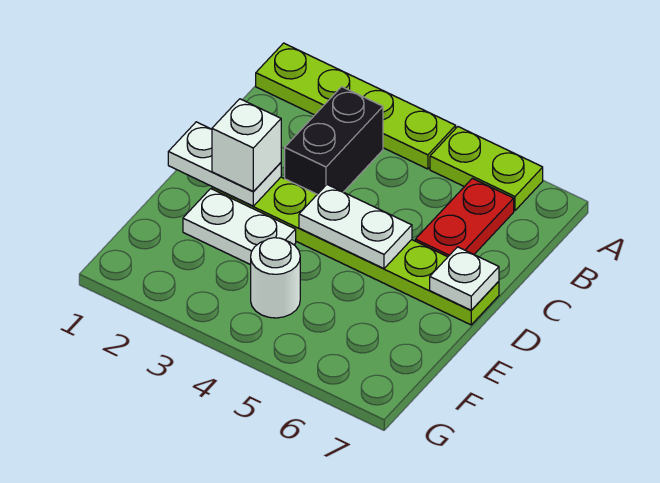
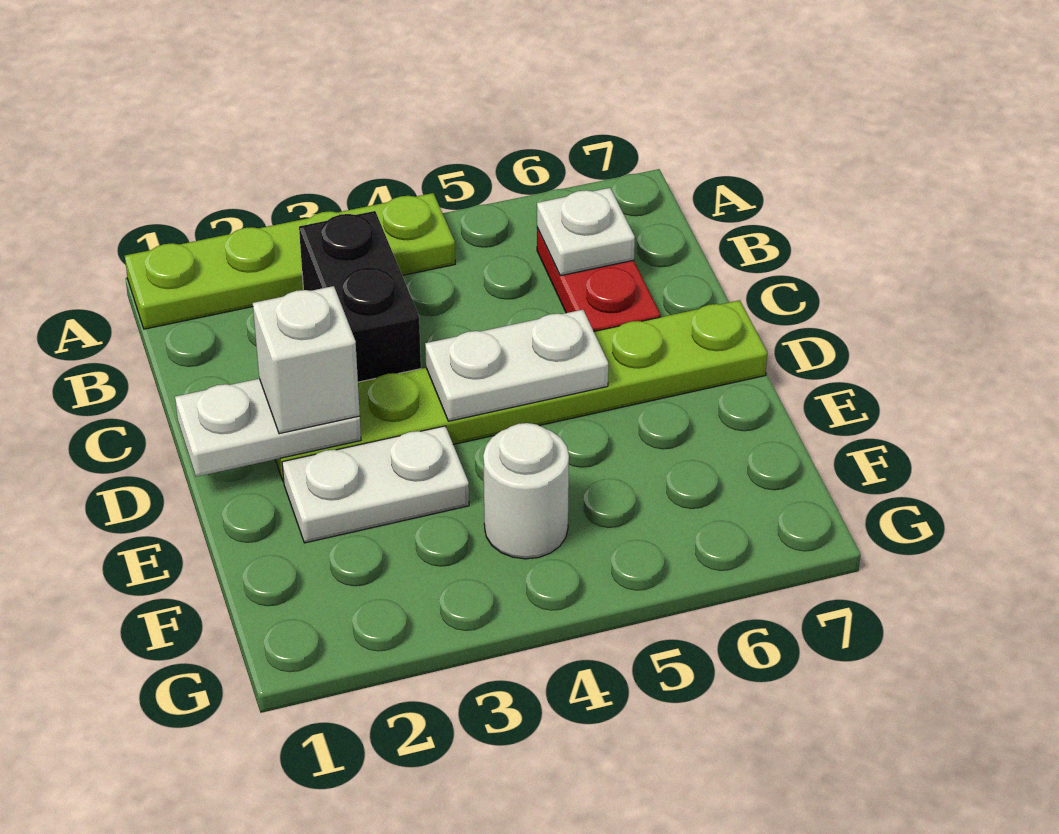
lime 1x2 plate [430,127,543,211] -> none
white 1x1 plate [430,247,499,310] -> white 1x1 plate moved to [537,188,635,276]

